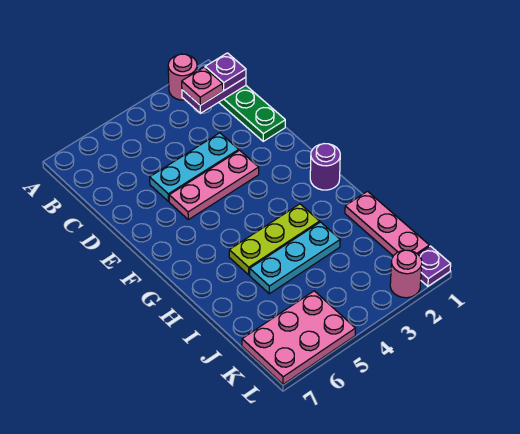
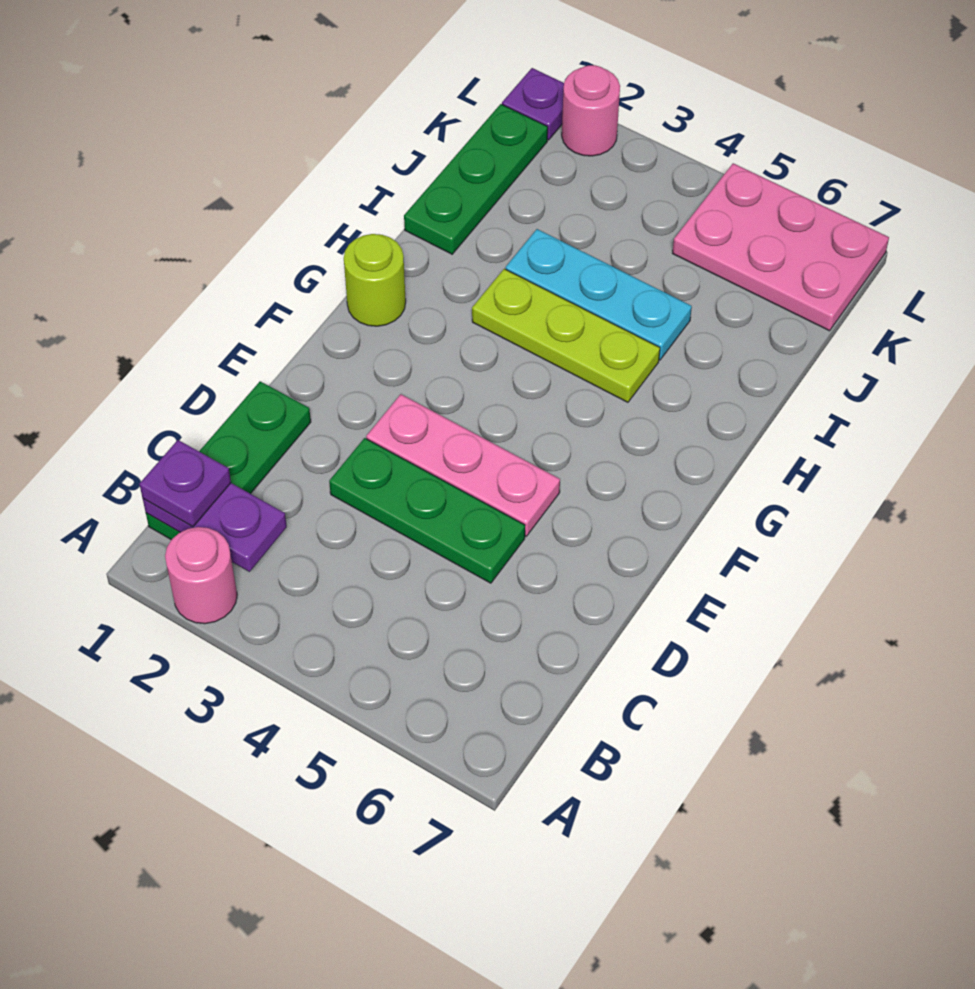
pink 1x1 plate [182,67,223,105] -> none
cyan 1x3 plate [150,133,239,201] -> green 1x3 plate [329,438,525,583]
purple 1x1 round brick [310,144,340,190] -> lime 1x1 round brick [344,234,406,326]
pink 1x3 plate [345,191,429,256] -> green 1x3 plate [404,104,548,254]

